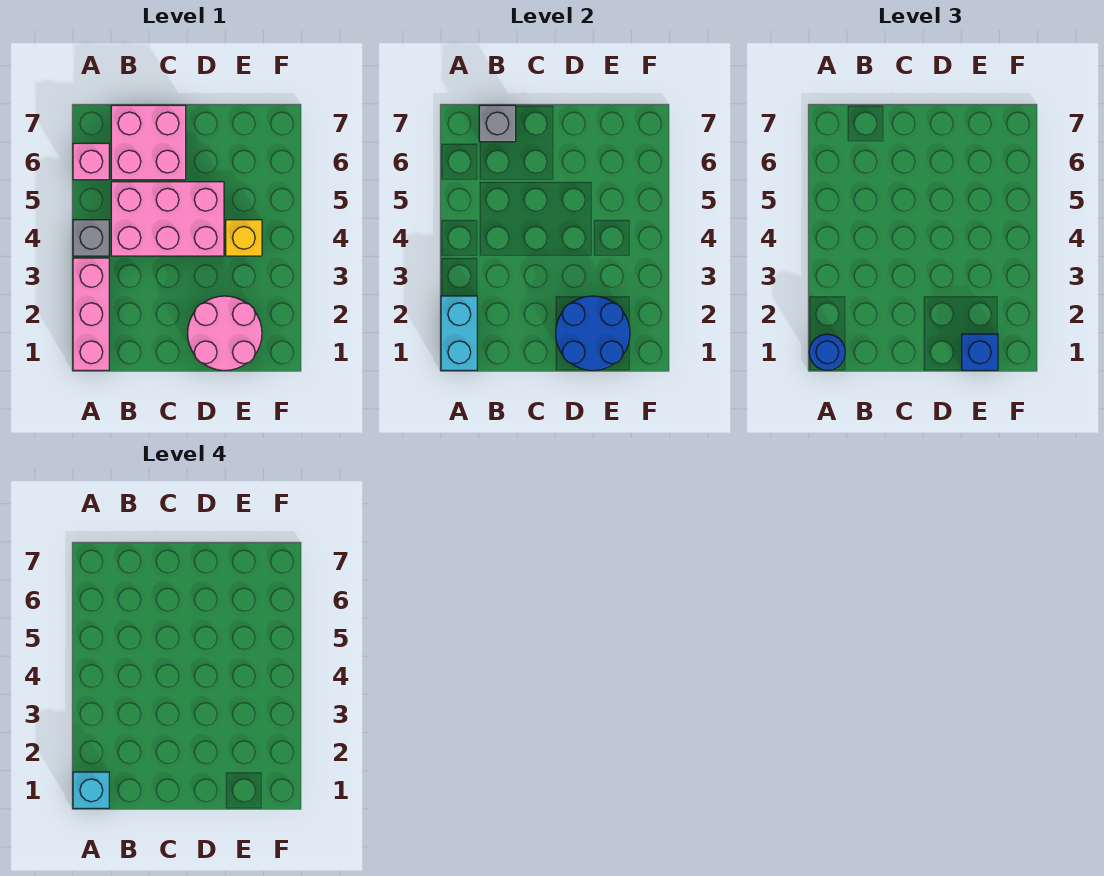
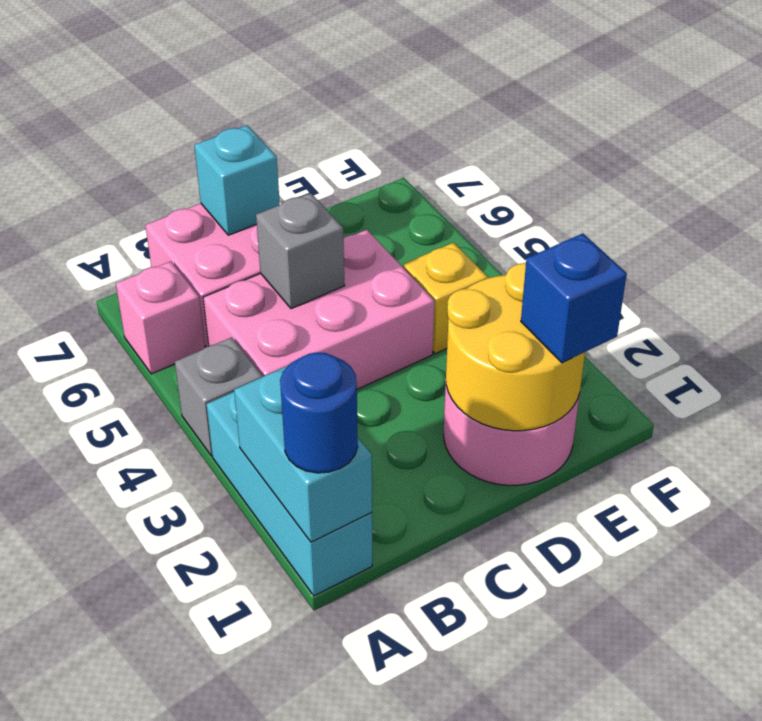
pink 1x3 brick [73,258,109,370] -> cyan 1x3 brick [206,392,372,596]
cyan 1x1 brick [73,772,109,808] -> cyan 1x1 brick moved to [194,125,280,235]
grey 1x1 brick [479,105,516,142] -> grey 1x1 brick moved to [256,193,345,309]
blue 2x2 round brick [556,296,630,370] -> yellow 2x2 round brick [446,263,585,431]

